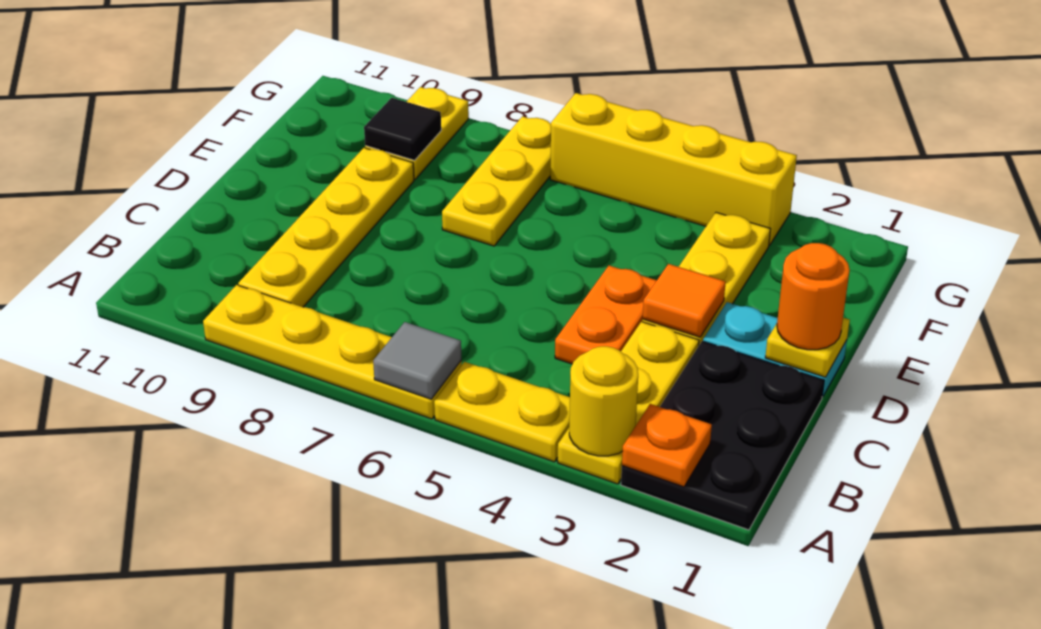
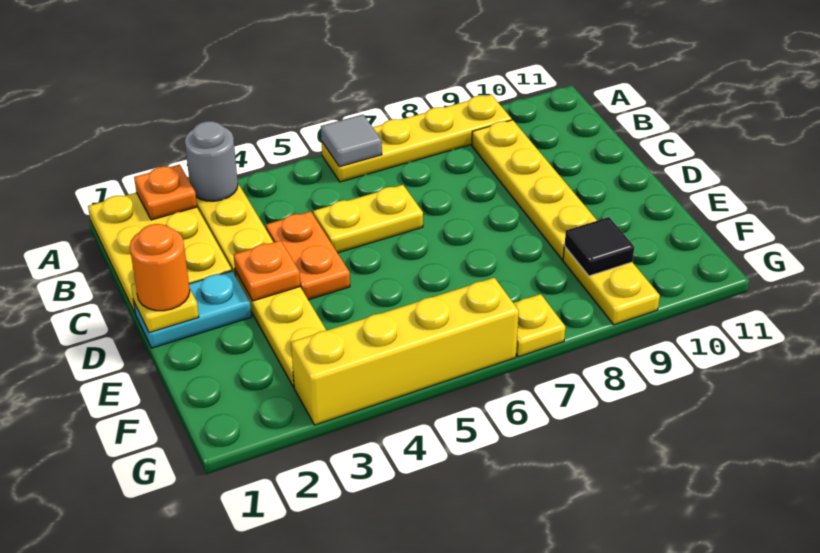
black 2x3 plate [621,341,824,530] -> yellow 2x3 plate [88,193,232,312]
yellow 1x1 round brick [569,346,638,456] -> grey 1x1 round brick [185,121,238,201]
yellow 1x2 plate [434,362,570,462] -> yellow 1x2 plate moved to [313,185,423,253]
orange 1x1 tile [643,264,726,337] -> orange 1x1 plate [234,241,300,301]
yellow 1x3 plate [442,116,551,246] -> yellow 1x1 plate [514,294,565,357]

